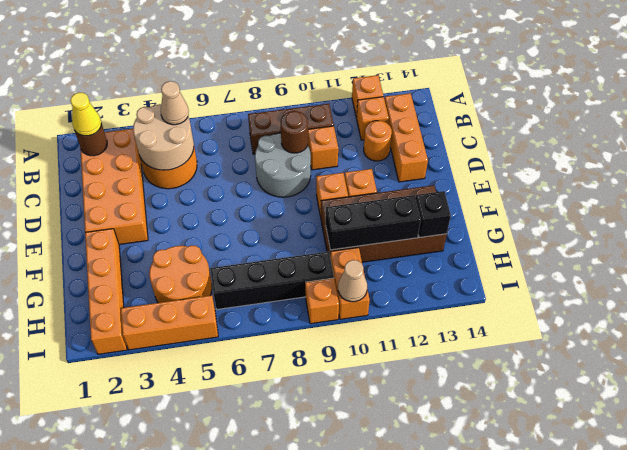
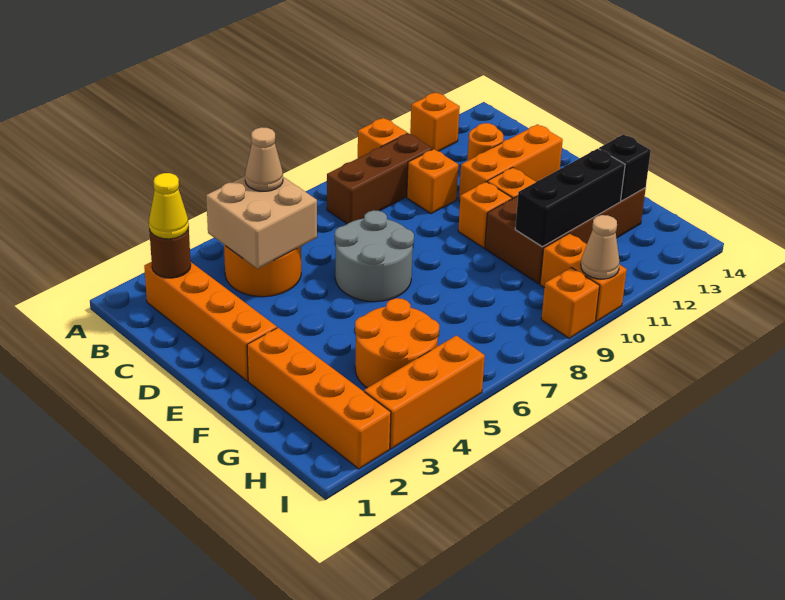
orange 2x4 brick [80,129,148,244] -> orange 1x4 brick [144,262,277,381]
tan 2x2 round brick [133,104,194,170] -> tan 2x2 brick [206,176,317,269]
orange 1x1 brick [357,97,389,140] -> orange 1x1 brick moved to [358,118,407,158]
orange 1x3 brick [385,93,428,182] -> orange 1x3 brick turned to [459,124,563,201]
grey 2x2 round brick [255,133,311,197] -> grey 2x2 round brick moved to [335,210,414,302]
brown 1x1 round brick [281,111,308,153] -> none
black 1x4 brick [210,252,334,309] -> none

